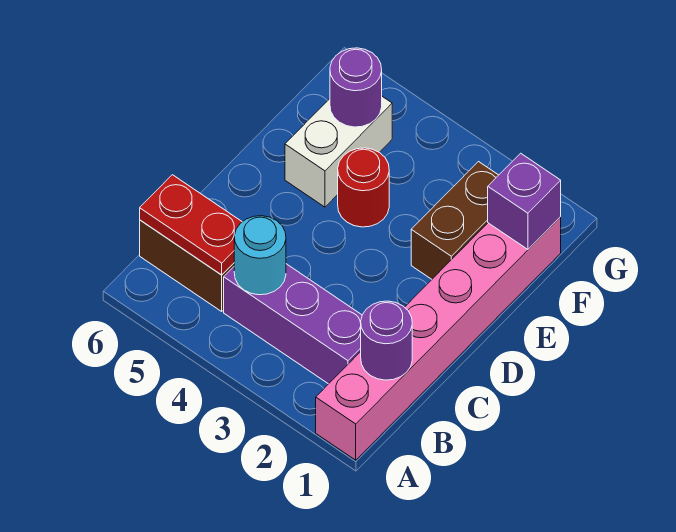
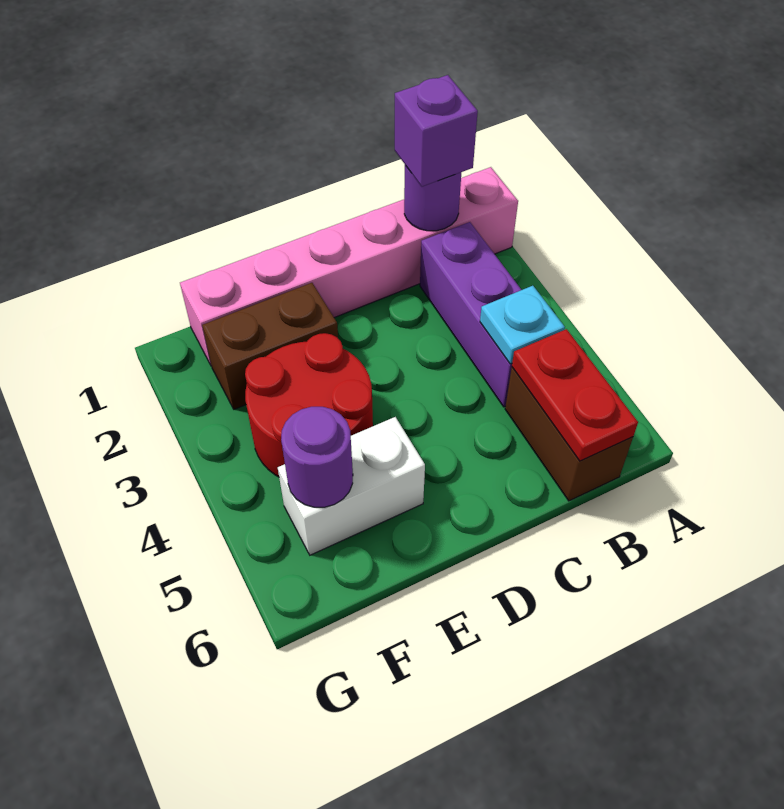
cyan 1x1 round brick [234,216,286,295] -> cyan 1x1 plate [480,286,565,364]
red 1x1 round brick [338,148,389,227] -> red 2x2 round brick [245,333,373,477]
purple 1x1 brick [488,153,561,249] -> purple 1x1 brick moved to [395,75,478,187]

